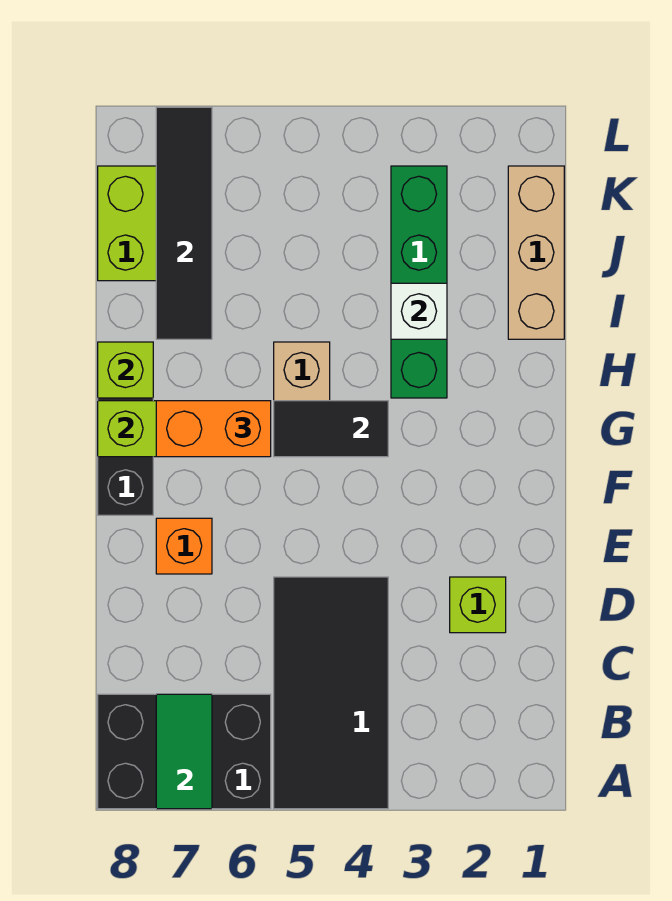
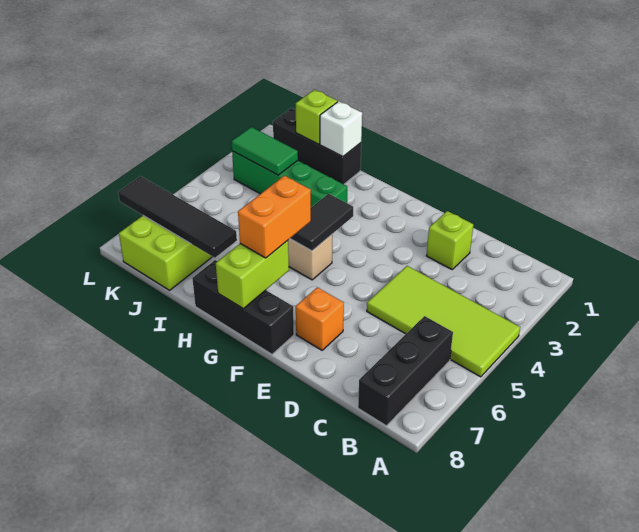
black 2x4 tile [274,577,388,809] -> lime 2x4 tile [367,266,520,377]
black 2x3 brick [98,694,271,809] -> black 1x3 brick [358,316,453,426]
green 1x2 tile [156,694,212,809] -> green 1x2 tile moved to [231,127,298,175]
lime 1x1 brick [98,342,153,398] -> lime 1x1 brick moved to [296,90,337,144]
tan 1x3 brick [508,166,564,339] -> black 1x3 brick [273,108,361,184]
white 1x1 brick [391,283,447,339] -> white 1x1 brick moved to [320,101,362,157]

